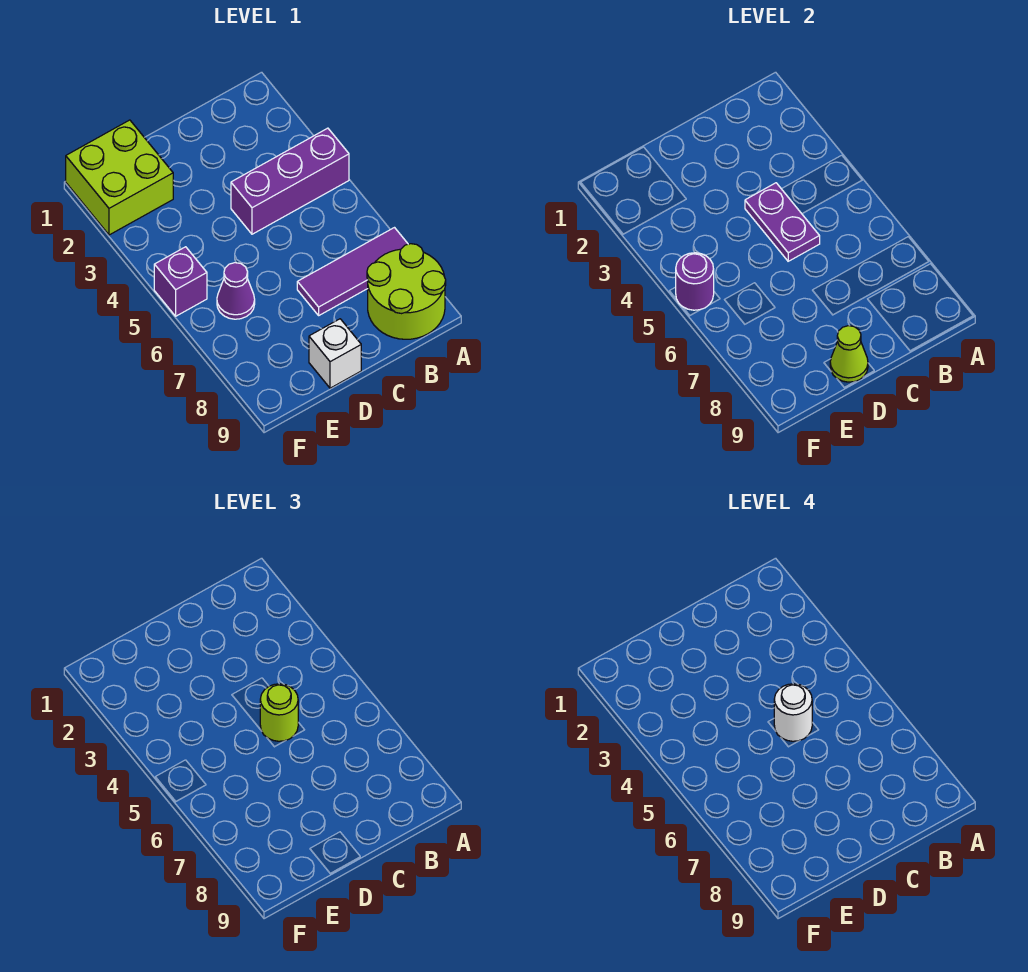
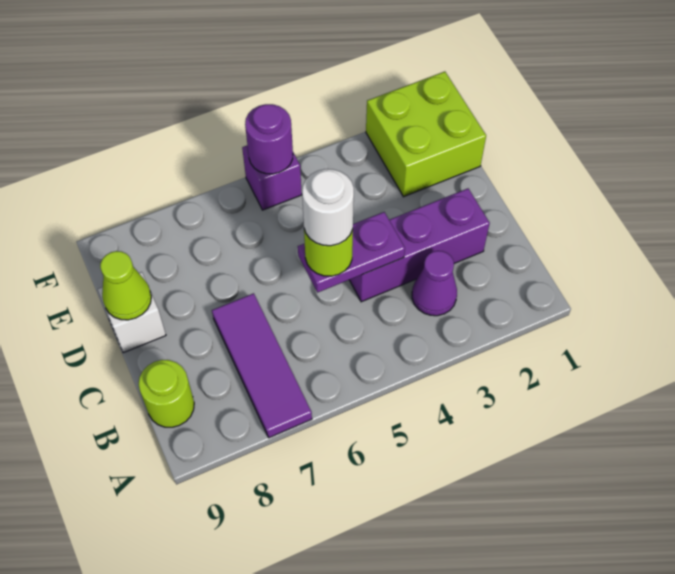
purple 1x3 brick [231,128,349,234] -> purple 1x3 brick turned to [350,189,490,302]
lime 2x2 round brick [367,244,446,339] -> lime 1x1 round brick [139,360,194,427]
purple 1x1 cone [217,263,255,319] -> purple 1x1 cone moved to [412,251,457,316]

